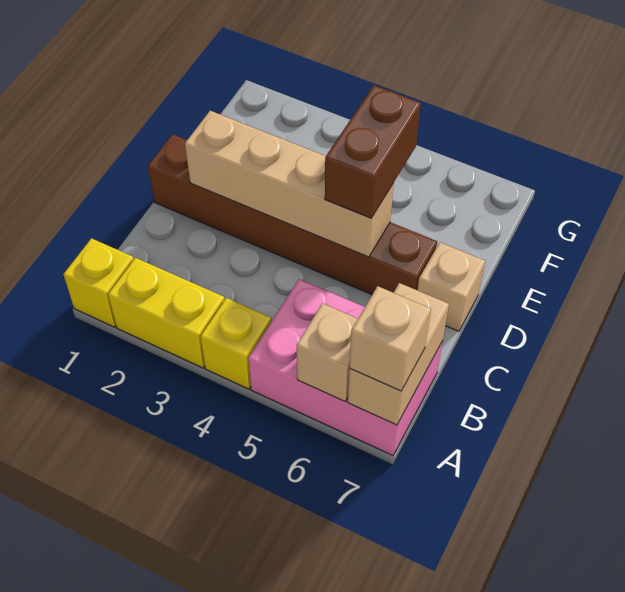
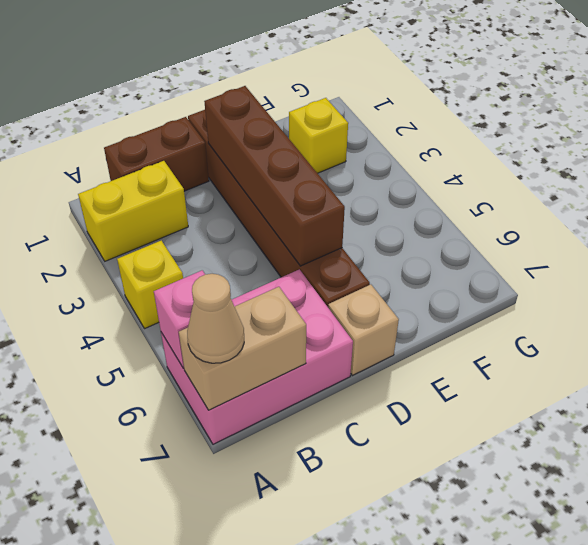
yellow 1x1 brick [63,238,134,327] -> yellow 1x1 brick moved to [289,98,348,173]
yellow 1x2 brick [108,258,224,368] -> yellow 1x2 brick turned to [78,161,188,261]
pink 2x3 brick [248,279,443,455] -> pink 2x3 brick turned to [161,269,353,444]
tan 1x1 brick [297,303,358,401] -> pink 1x1 brick [154,270,205,368]
tan 1x1 brick [350,286,431,391] -> tan 1x1 cone [187,274,244,363]
tan 1x4 brick [185,111,394,257] -> brown 1x4 brick [204,86,345,266]
brown 1x2 brick [325,85,421,218] -> brown 1x2 brick moved to [104,117,209,191]

